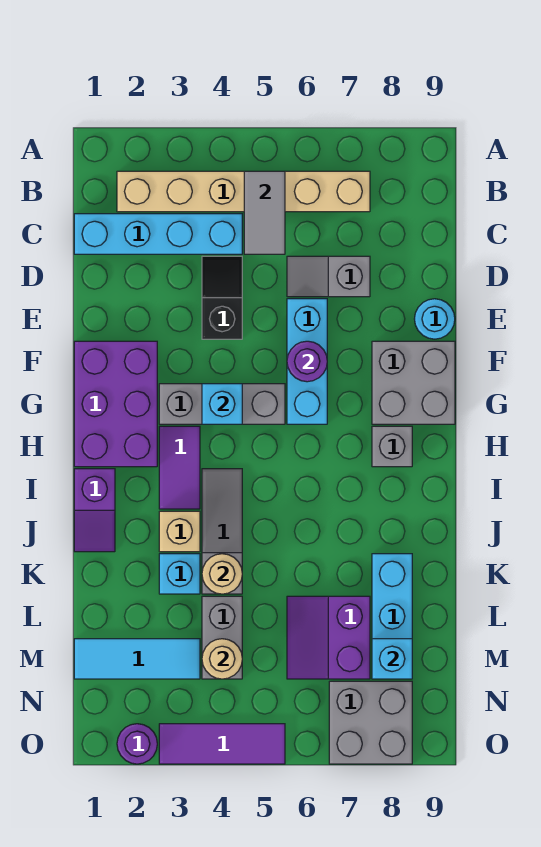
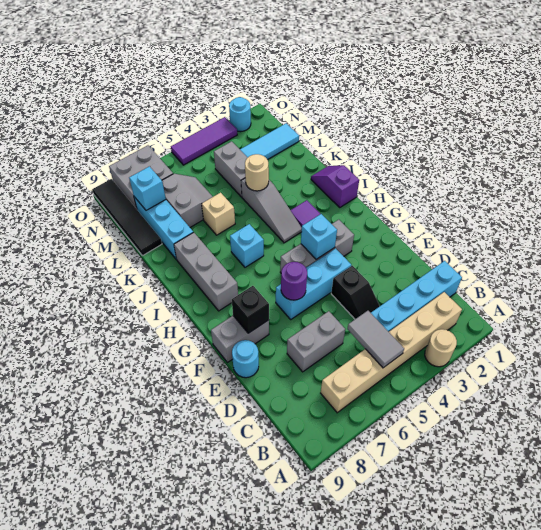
grey 1x2 slope [287,256,370,297] -> grey 1x2 brick [287,311,345,372]
cyan 1x3 brick [287,299,327,424] -> cyan 1x3 brick turned to [276,248,351,319]
purple 2x3 brick [74,341,157,467] -> none
grey 2x2 brick [372,341,455,424] -> grey 1x2 brick [211,316,269,362]
none -> black 1x1 brick [232,286,269,333]
grey 1x1 brick [372,426,412,467] -> grey 1x3 brick [174,232,238,311]
tan 1x1 brick [159,511,200,552] -> tan 1x1 brick moved to [202,193,235,235]
cyan 1x1 brick [159,554,200,594] -> cyan 1x1 brick moved to [230,224,264,267]
purple 2x2 slope [287,596,370,679] -> grey 2x2 slope [162,174,213,227]
none -> black 1x4 tile [92,179,162,256]
tan 1x1 round brick [202,639,242,679] -> tan 1x1 round brick moved to [425,329,457,367]
purple 1x1 round brick [117,724,157,764] -> cyan 1x1 round brick [229,97,251,132]

